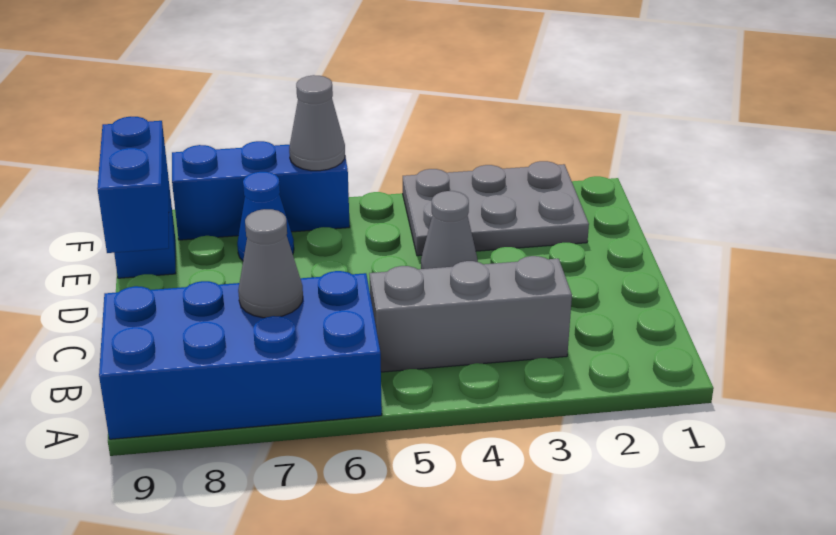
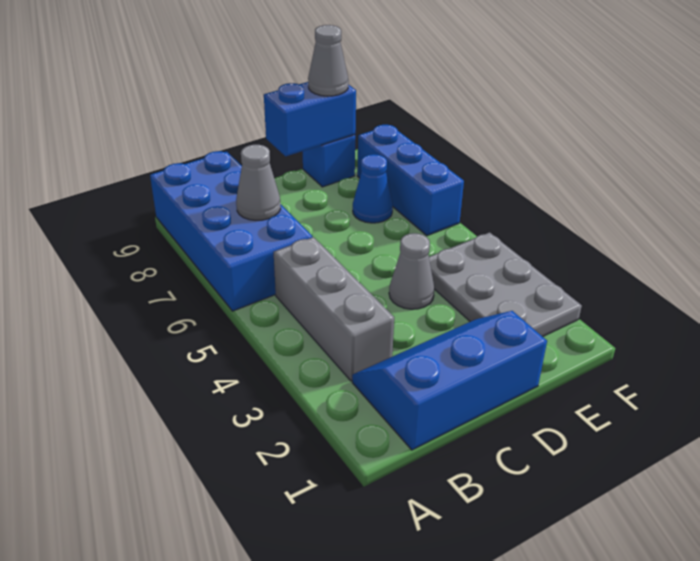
none -> blue 2x3 slope [352,311,547,450]
grey 1x1 cone [289,75,345,171] -> grey 1x1 cone moved to [308,25,349,96]

